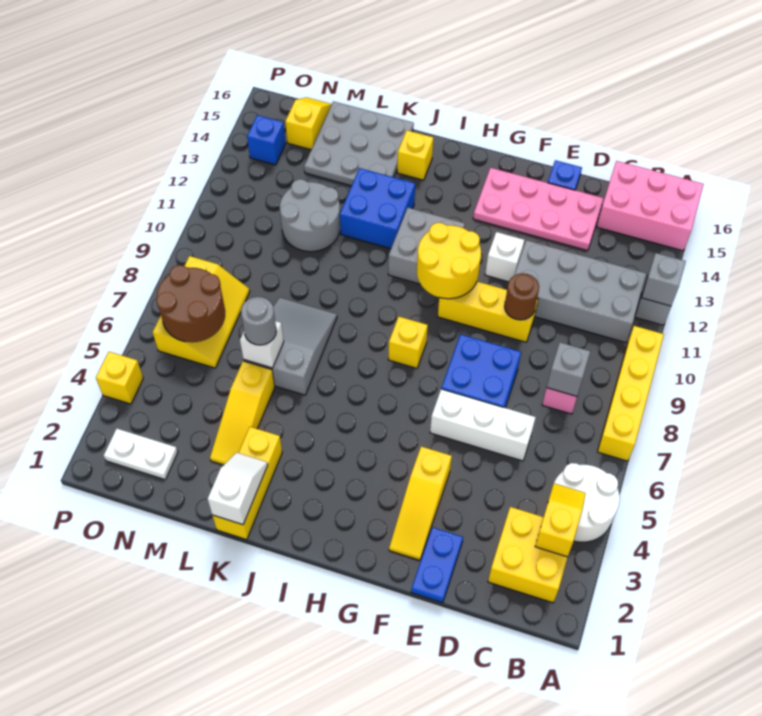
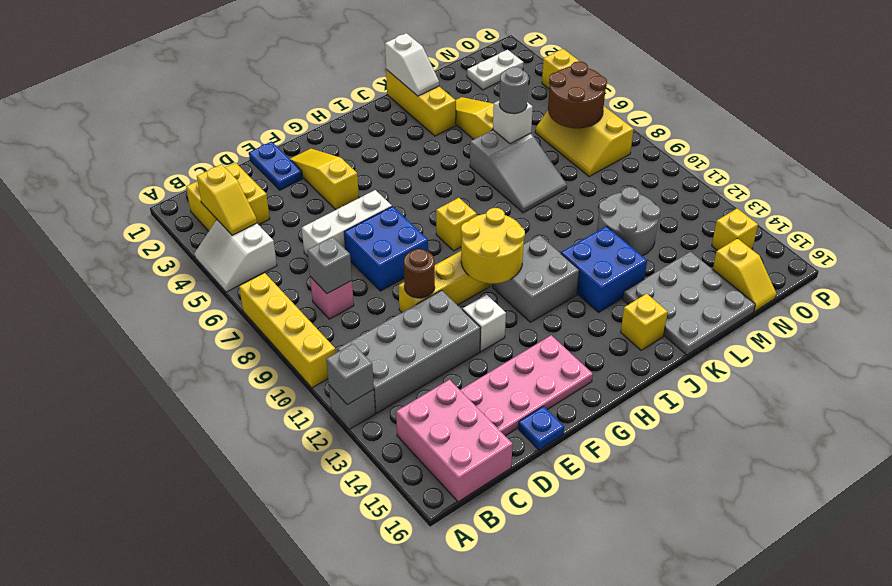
white 2x2 round brick [554,463,620,542] -> white 2x2 slope [195,220,277,292]
pink 2x3 brick [597,161,704,251] -> pink 2x3 brick turned to [396,380,513,502]
blue 1x1 brick [247,115,286,165] -> yellow 1x1 brick [712,209,758,250]

